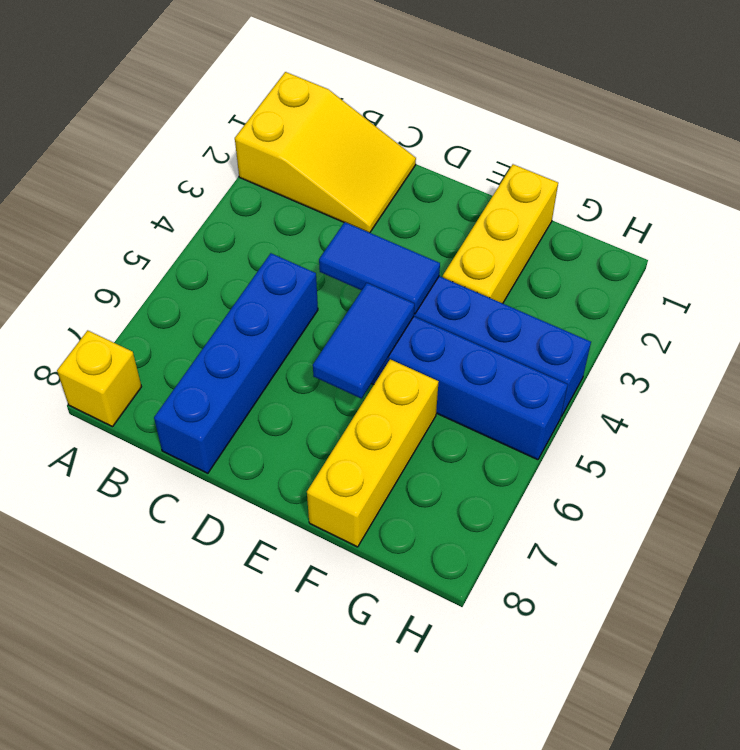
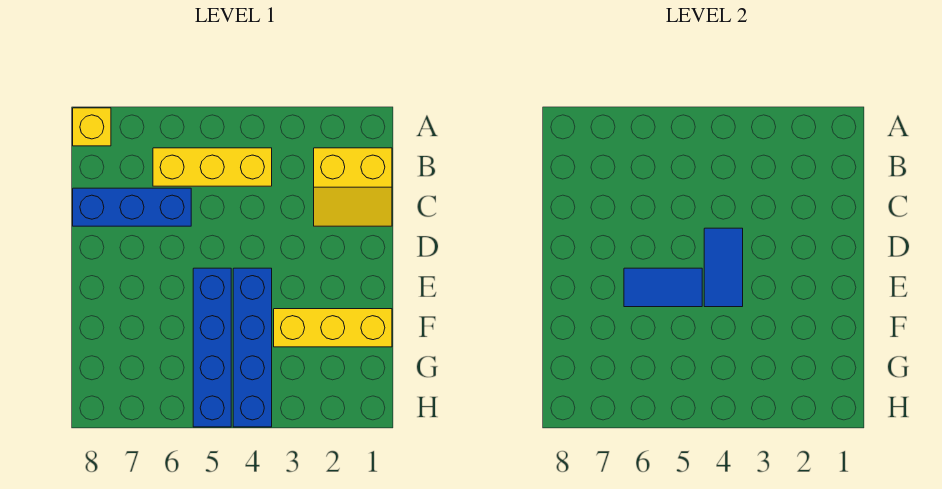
yellow 2x3 slope [235,72,416,233] -> yellow 2x2 slope [314,148,392,226]
blue 1x4 brick [154,253,318,473] -> blue 1x3 brick [73,188,191,226]
yellow 1x3 brick [307,359,439,547] -> yellow 1x3 brick moved to [153,148,272,186]

